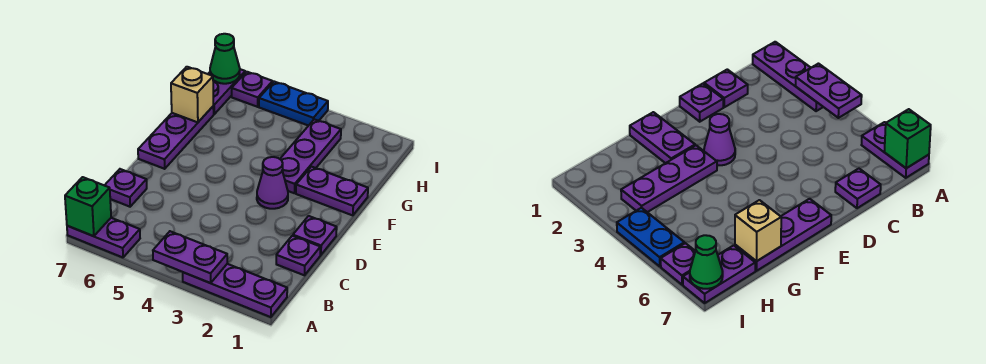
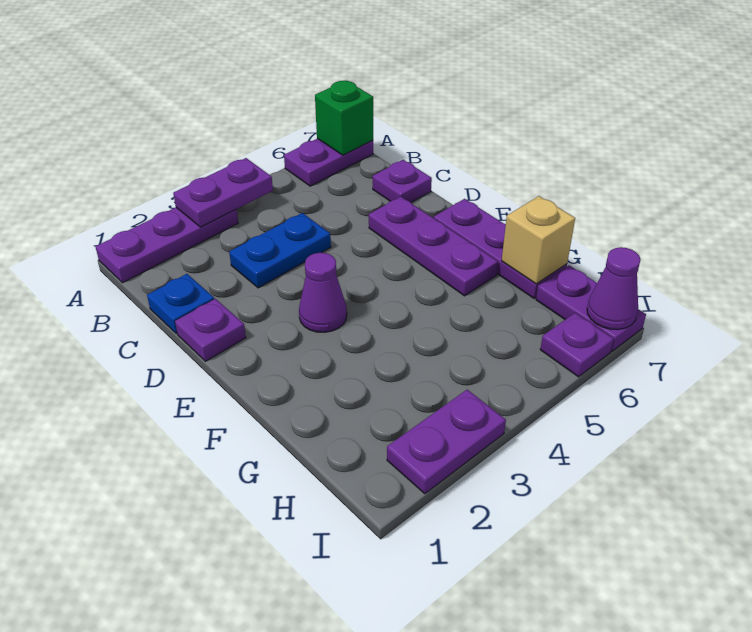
purple 1x1 plate [276,236,320,275] -> blue 1x1 plate [147,274,214,334]
purple 1x2 plate [296,167,368,215] -> purple 1x2 plate moved to [387,390,506,494]
purple 1x3 plate [280,119,341,193] -> purple 1x3 plate moved to [369,197,498,296]
blue 1x2 plate [259,82,328,126] -> blue 1x2 plate moved to [229,213,331,288]
green 1x1 cone [210,34,240,84] -> purple 1x1 cone [587,247,641,330]

